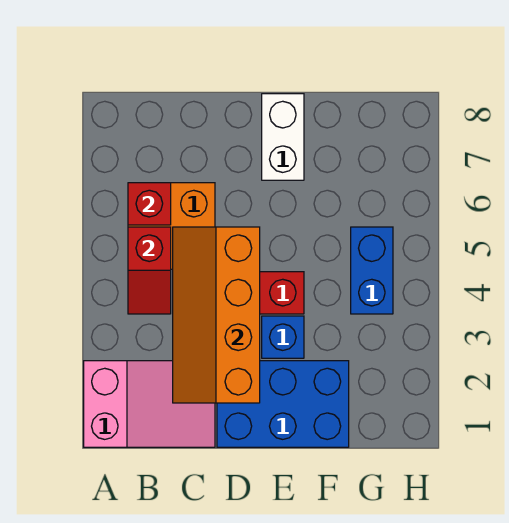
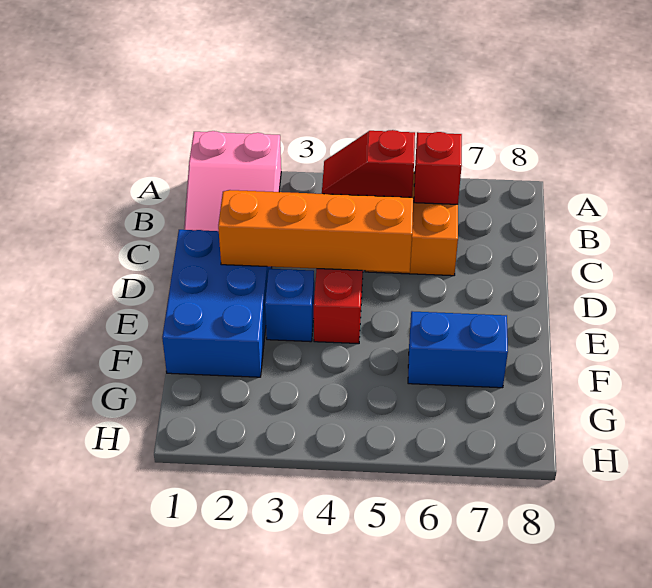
white 1x2 brick [262,94,304,180] -> none
blue 1x2 brick [351,227,393,314] -> blue 1x2 brick moved to [408,311,508,388]

